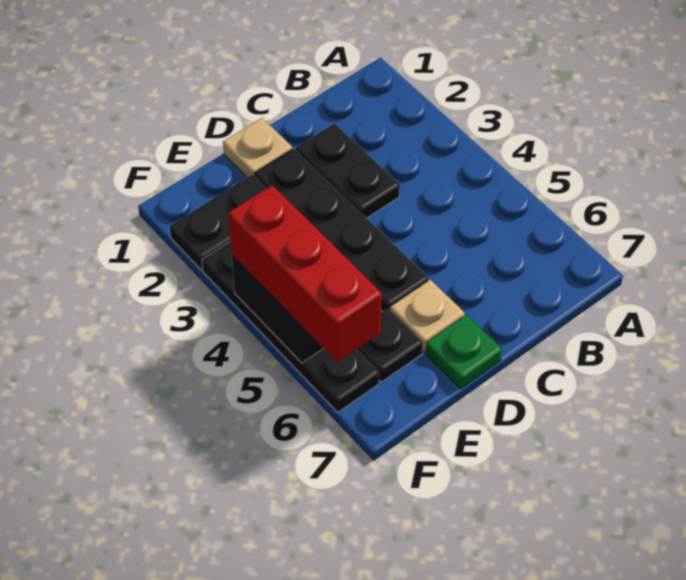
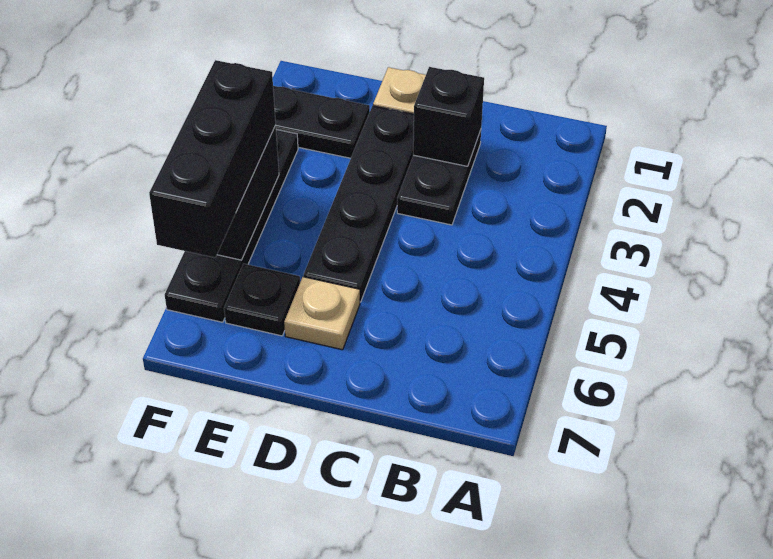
none -> black 1x1 brick [413,67,484,166]
green 1x1 plate [426,315,502,389] -> none
red 1x3 brick [228,185,382,362] -> black 1x3 brick [149,60,276,258]

